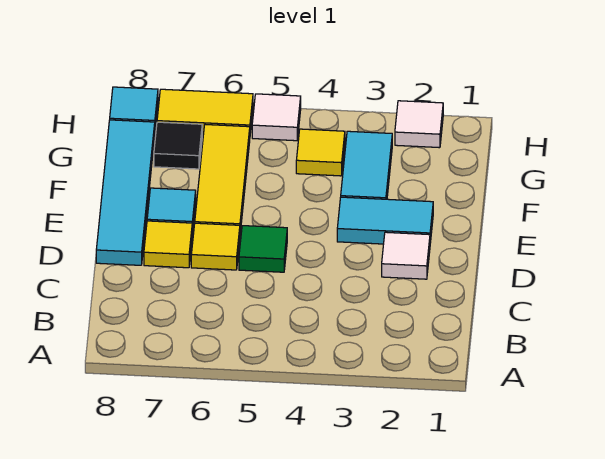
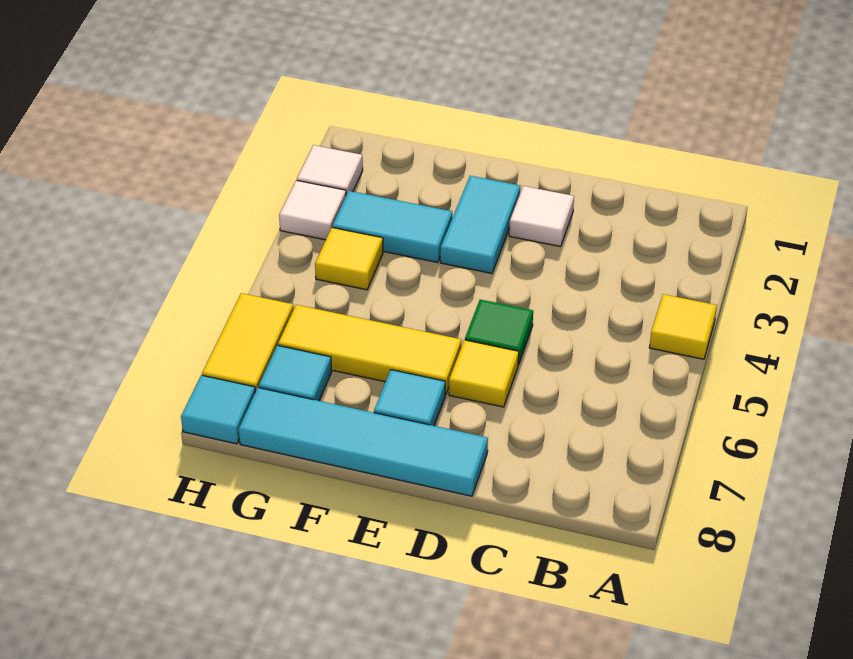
yellow 1x1 tile [144,221,192,268] -> yellow 1x1 tile moved to [649,294,717,359]
black 1x1 tile [154,122,202,169] -> cyan 1x1 tile [259,345,332,401]
white 1x1 tile [252,94,301,141] -> white 1x1 tile moved to [279,180,346,240]

